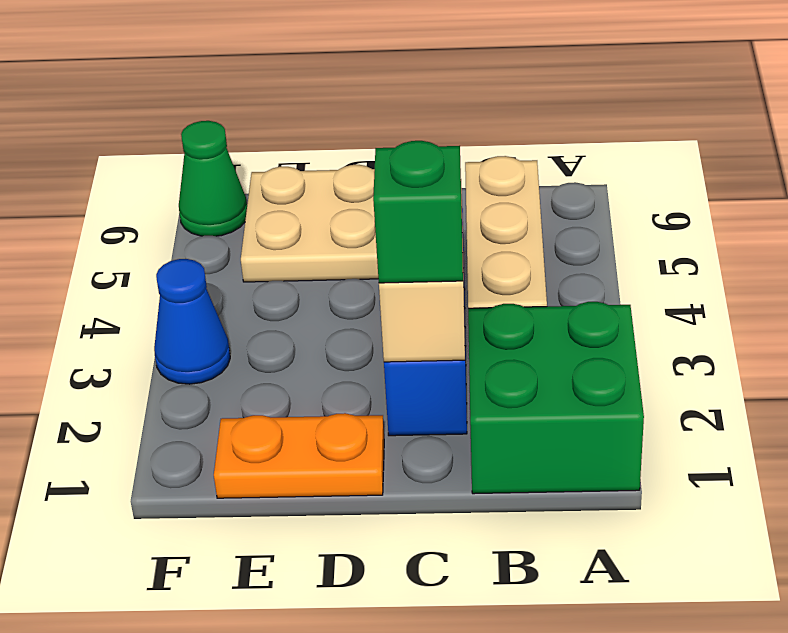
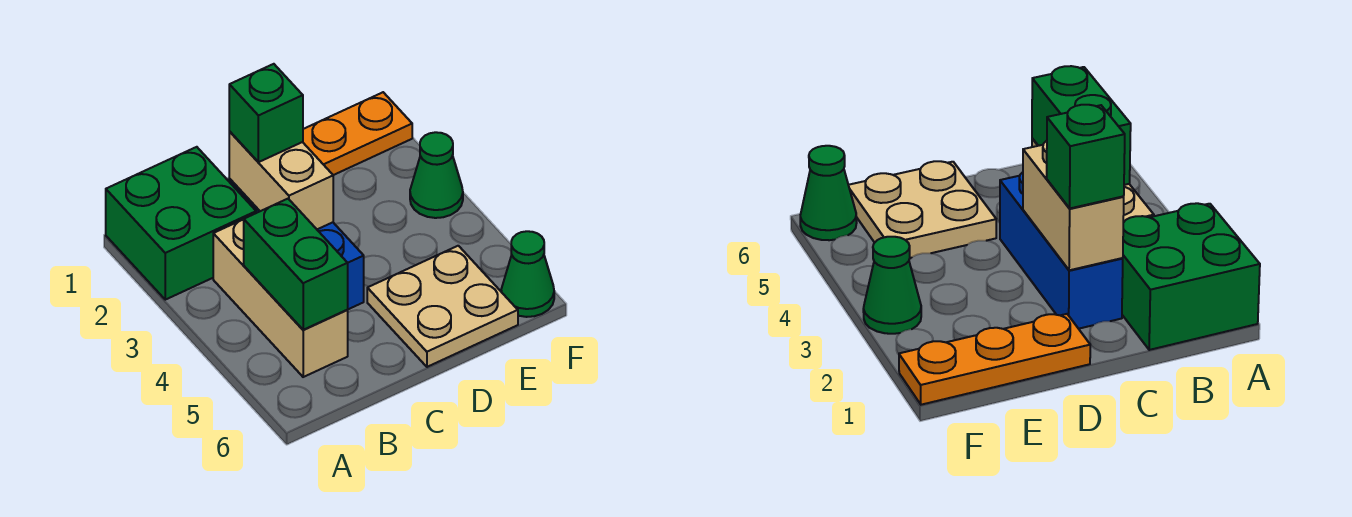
none -> green 1x2 brick [244,199,348,330]
orange 1x2 plate [214,413,384,498] -> orange 1x3 plate [303,92,412,175]
blue 1x1 cone [154,259,230,384] -> green 1x1 cone [410,132,463,218]

